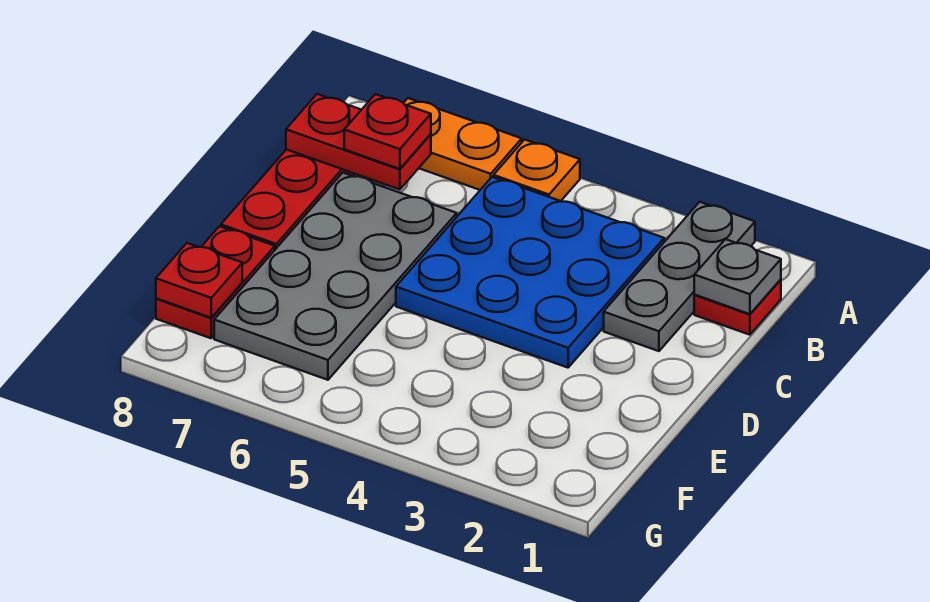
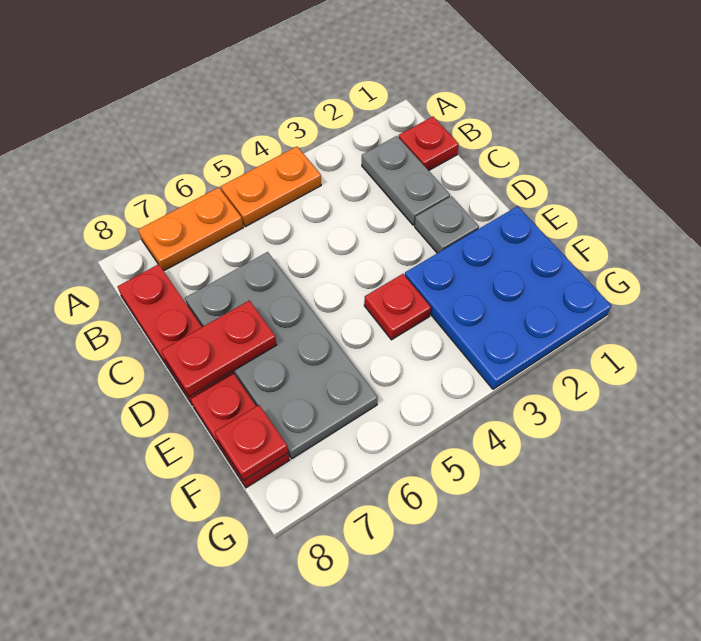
grey 1x3 plate [604,202,755,351] -> grey 1x2 plate [362,136,450,225]
orange 1x1 plate [494,140,580,201] -> orange 1x2 plate [221,147,321,227]
grey 1x1 plate [694,239,781,314] -> grey 1x1 plate moved to [415,196,479,253]
blue 3x3 plate [396,177,664,368] -> blue 3x3 plate moved to [405,206,611,389]
red 1x2 plate [286,94,431,190] -> red 1x2 plate moved to [161,300,277,397]
red 1x1 plate [344,94,431,169] -> red 1x1 plate moved to [364,274,431,340]

